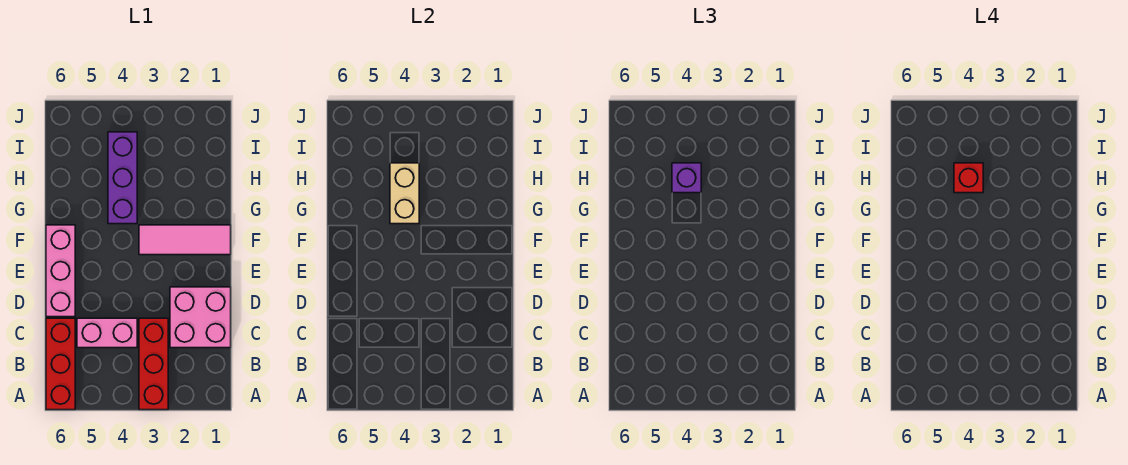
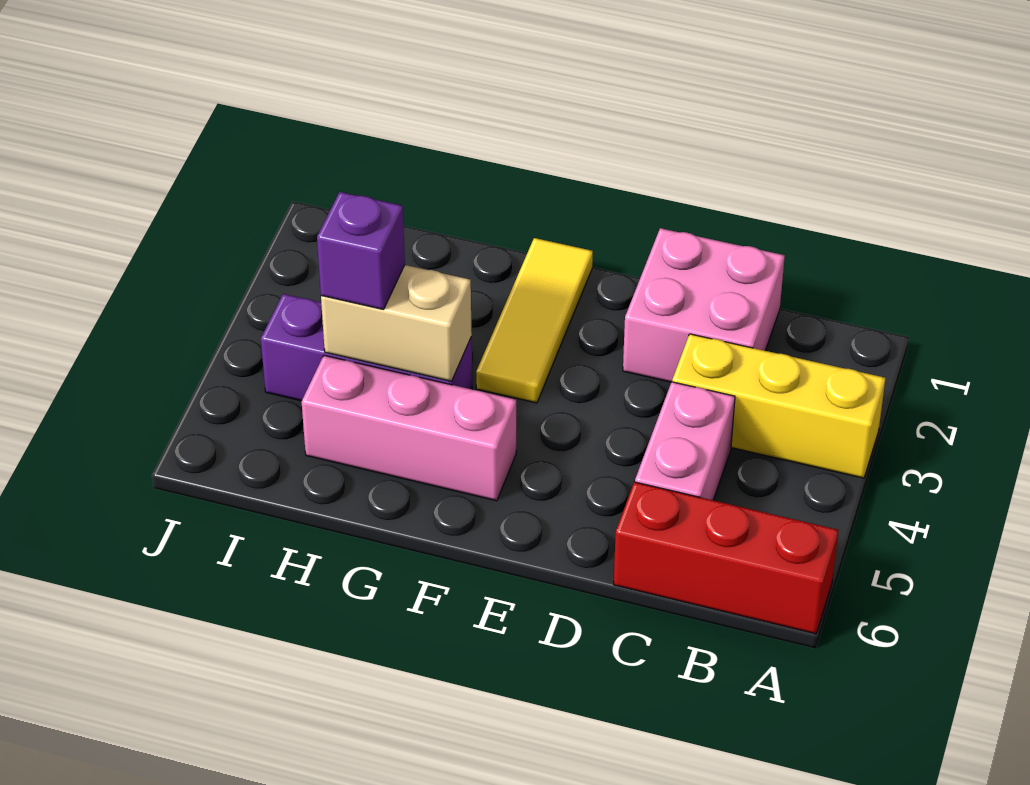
red 1x3 brick [139,318,168,410] -> yellow 1x3 brick [672,334,886,478]
pink 1x3 brick [46,225,75,317] -> pink 1x3 brick moved to [302,355,516,501]
pink 1x3 tile [139,225,231,255] -> yellow 1x3 tile [476,238,593,403]
red 1x1 brick [954,163,983,193] -> none

